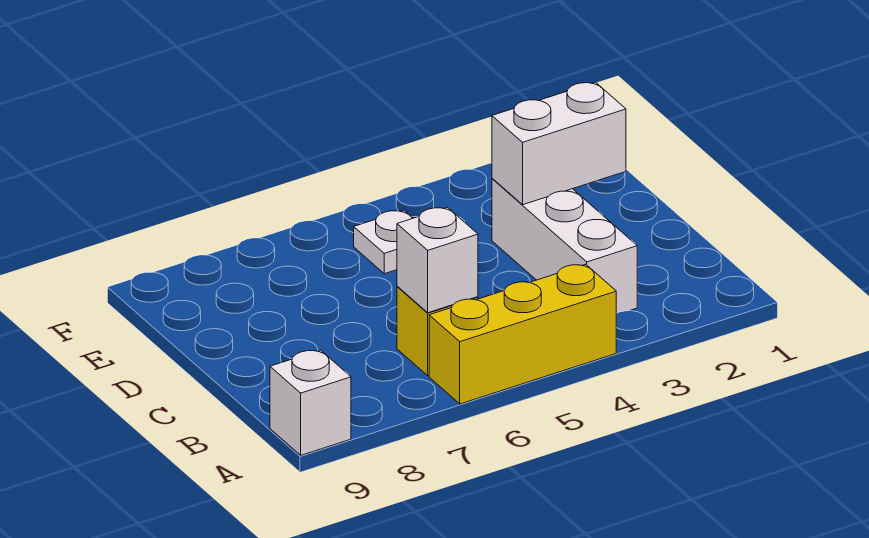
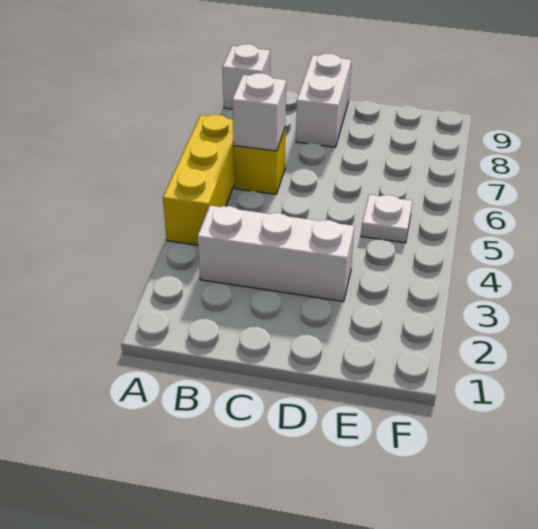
white 1x2 brick [492,82,626,205] -> white 1x2 brick moved to [296,54,351,147]

